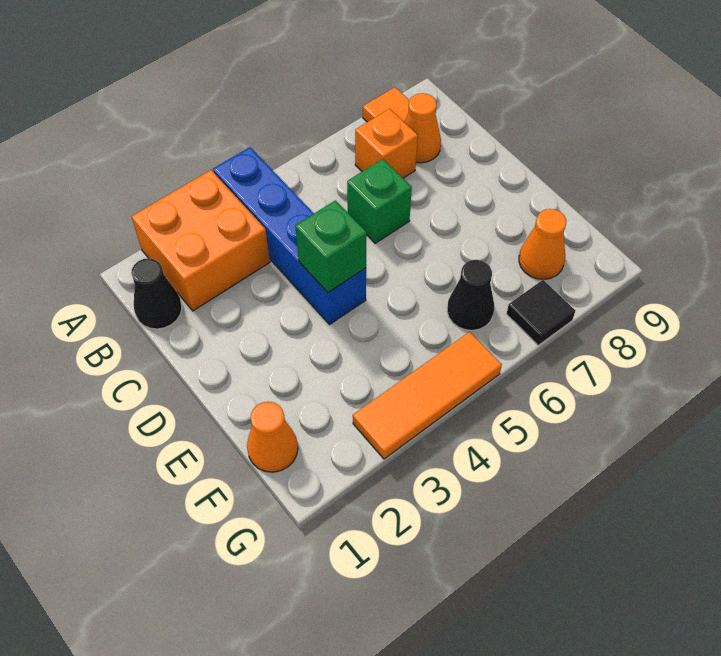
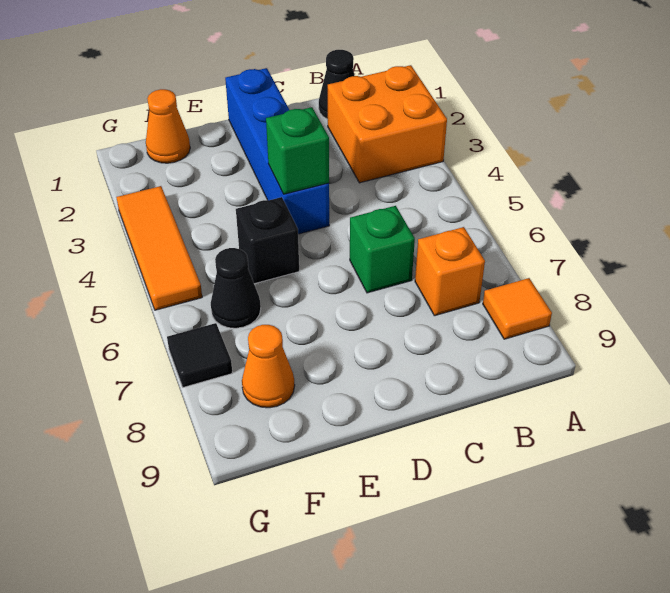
blue 1x4 brick [213,147,366,325] -> blue 1x4 brick turned to [225,68,329,234]
orange 1x1 cone [405,93,441,163] -> none
none -> black 1x1 brick [236,197,299,284]

